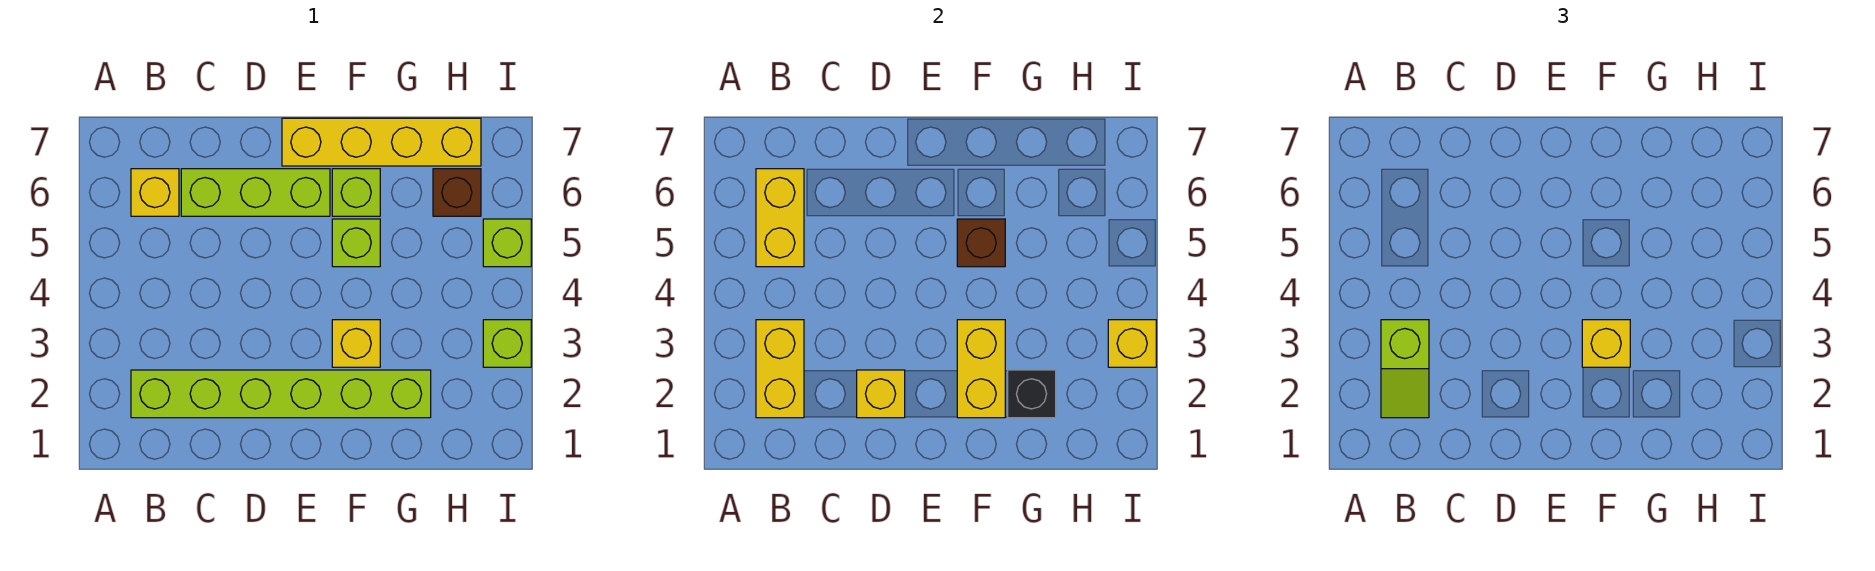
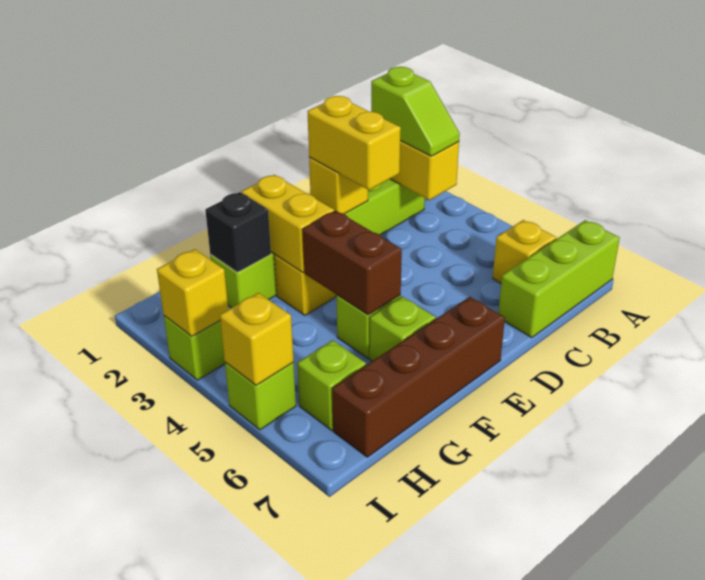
lime 1x2 slope [1381,320,1429,418] -> lime 1x2 slope turned to [371,67,460,156]
yellow 1x2 brick [756,169,804,267] -> yellow 1x2 brick moved to [307,96,401,190]
lime 1x3 brick [181,169,330,216] -> lime 1x3 brick moved to [498,220,620,338]
yellow 1x4 brick [282,118,481,166] -> brown 1x4 brick [332,297,505,457]
yellow 1x1 brick [1582,320,1630,367] -> yellow 1x1 brick moved to [220,293,294,385]
brown 1x1 brick [957,219,1005,267] -> brown 1x2 brick [303,211,402,315]
brown 1x1 brick [433,169,481,216] -> lime 1x1 brick [297,340,366,430]

